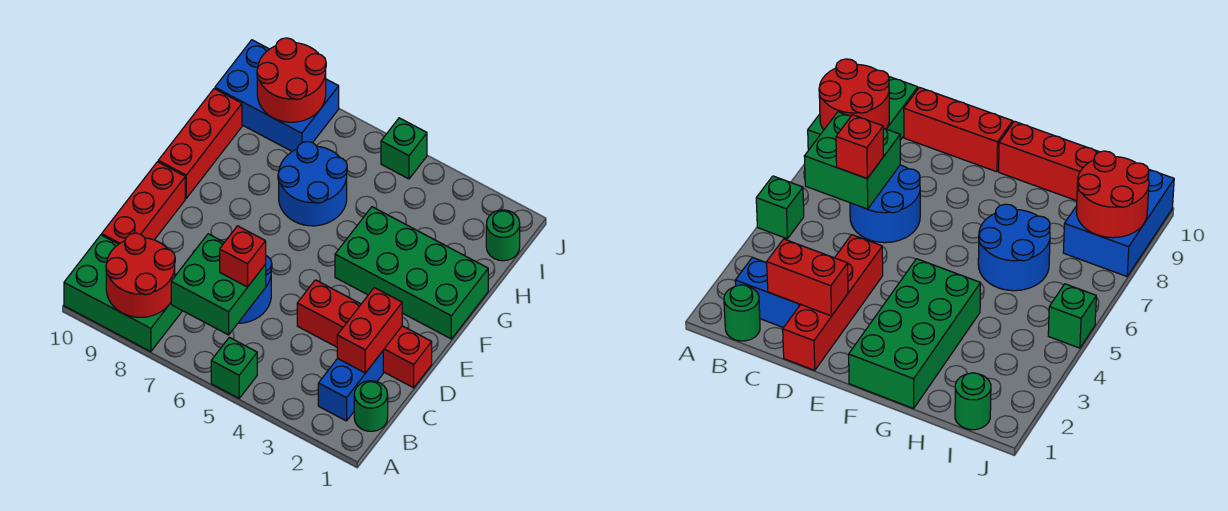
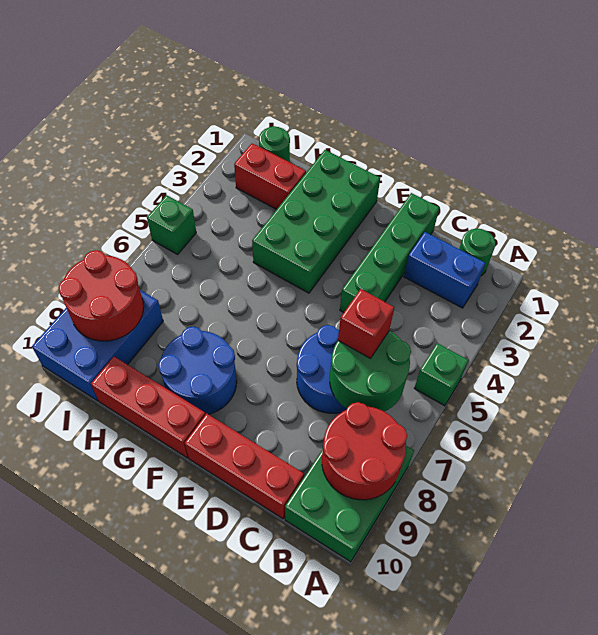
green 2x2 brick [171,234,266,335] -> green 2x2 round brick [330,331,411,412]
red 1x2 brick [337,288,402,373] -> red 1x2 brick moved to [234,143,306,209]
red 1x4 brick [297,280,432,388] -> green 1x4 brick [340,193,439,312]
blue 2x2 round brick [278,142,347,226] -> blue 2x2 round brick moved to [158,327,237,415]

